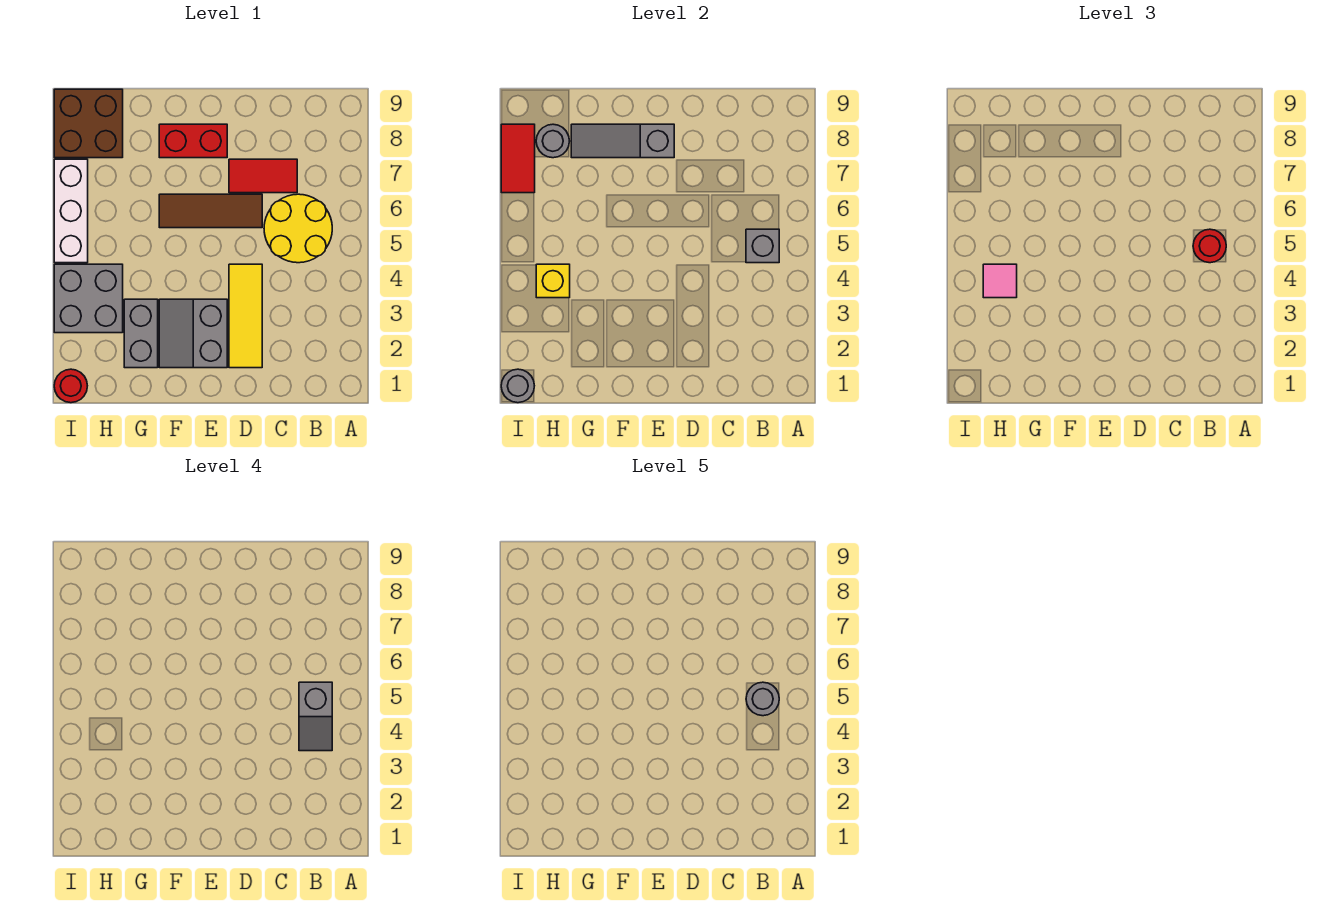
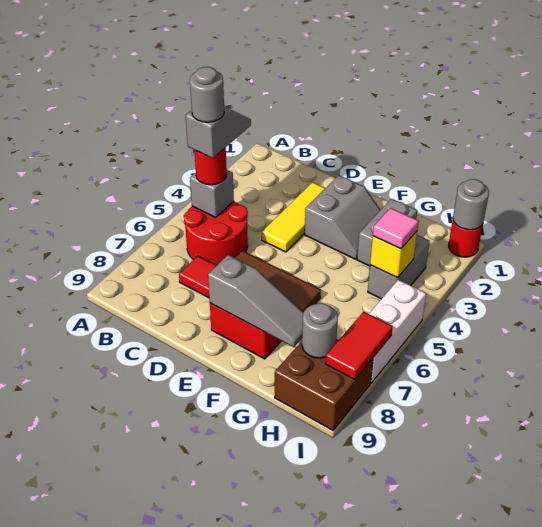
yellow 2x2 round brick [264,194,332,263] -> red 2x2 round brick [184,201,248,265]
grey 2x2 brick [54,264,123,333] -> grey 1x2 brick [368,235,430,299]

